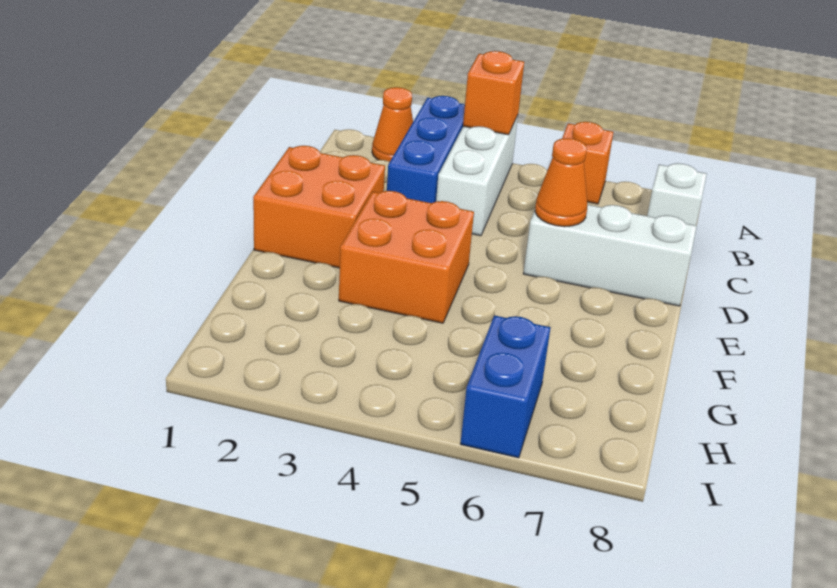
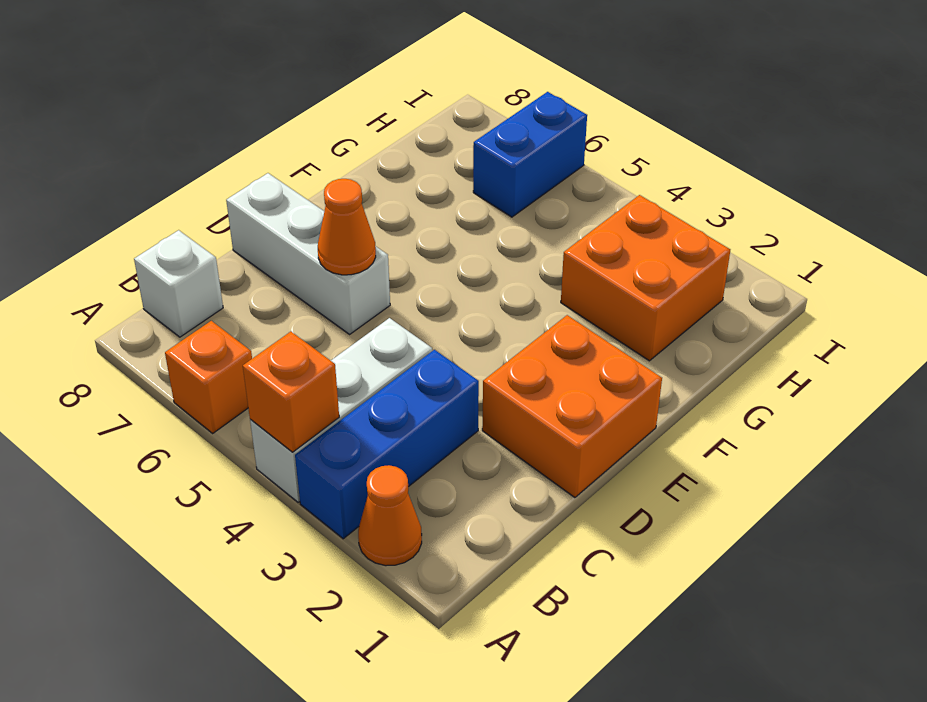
orange 2x2 brick [339,191,474,323] -> orange 2x2 brick moved to [561,195,730,361]

